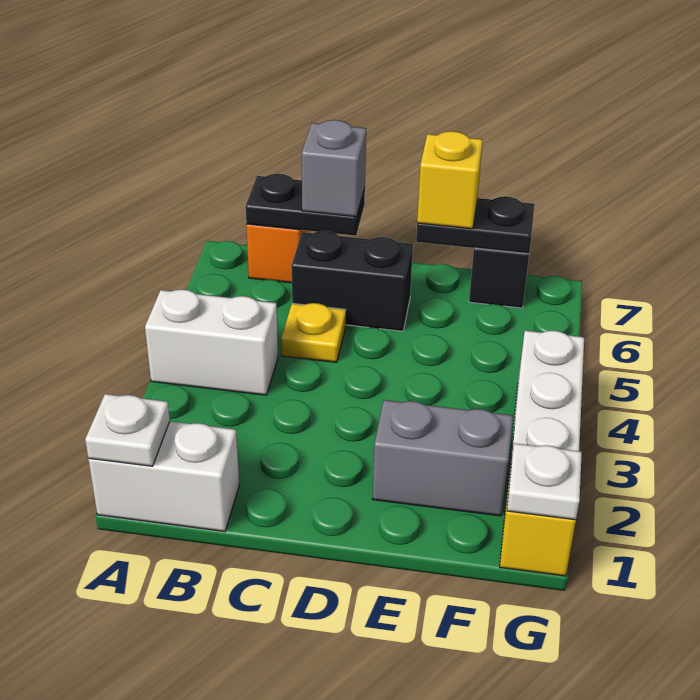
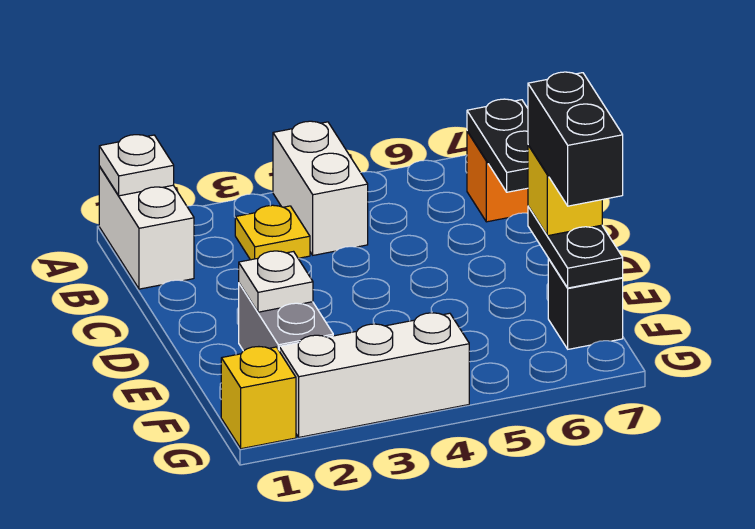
yellow 1x1 plate [281,303,346,362] -> yellow 1x1 plate moved to [235,205,310,260]
black 1x2 brick [292,231,413,331] -> black 1x2 brick moved to [528,72,623,206]
grey 1x1 brick [301,120,366,217] -> none
white 1x1 plate [507,443,582,520] -> white 1x1 plate moved to [239,251,313,312]

